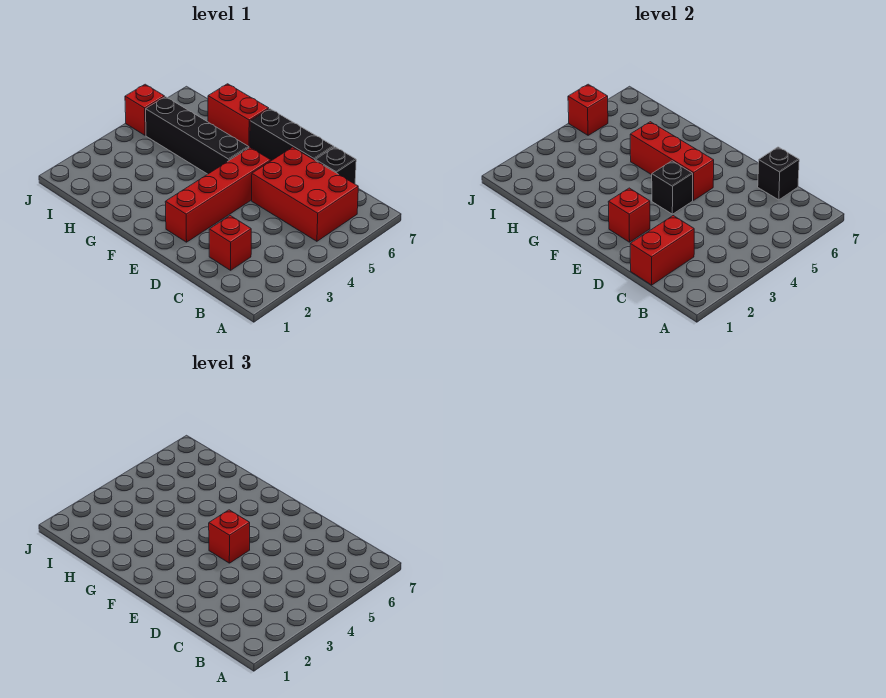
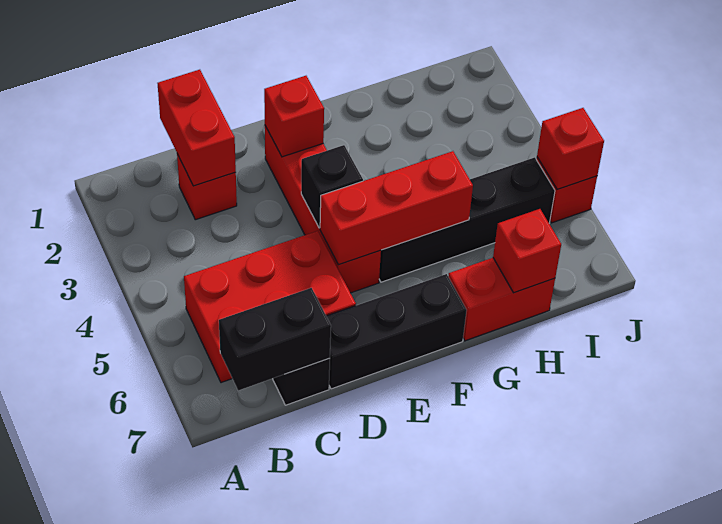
black 1x1 brick [758,147,799,200] -> black 1x2 brick [219,288,331,391]
red 1x1 brick [209,510,250,563] -> red 1x1 brick moved to [493,209,561,293]

